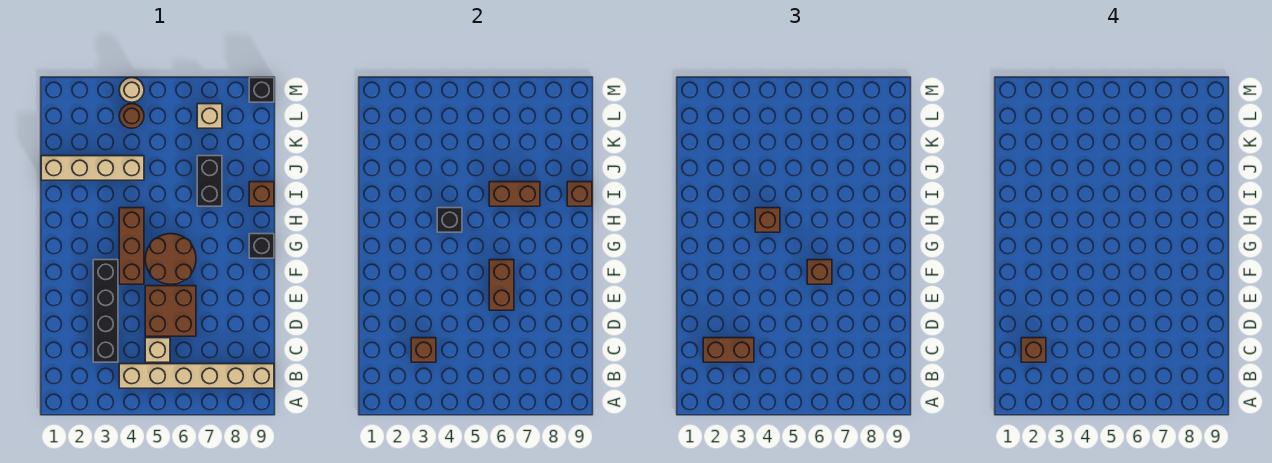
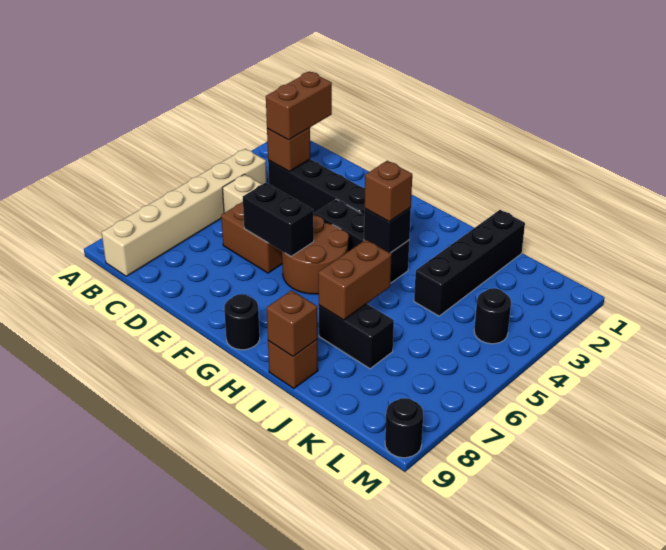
brown 1x1 brick [1021,338,1046,362] -> none
brown 1x2 brick [489,260,514,310] -> black 1x2 brick [243,183,314,256]
brown 1x3 brick [119,208,144,284] -> black 1x3 brick [315,199,409,283]
brown 1x1 brick [807,260,832,284] -> none
black 1x1 brick [249,234,274,258] -> black 1x1 round brick [224,294,260,350]
tan 1x4 brick [41,156,144,180] -> black 1x4 brick [414,210,525,316]
brown 1x1 round brick [119,104,144,128] -> black 1x1 round brick [474,288,511,344]
tan 1x1 brick [197,104,222,128] -> none
tan 1x1 round brick [119,78,144,102] -> none
black 1x1 brick [249,78,274,102] -> black 1x1 round brick [385,398,423,458]

